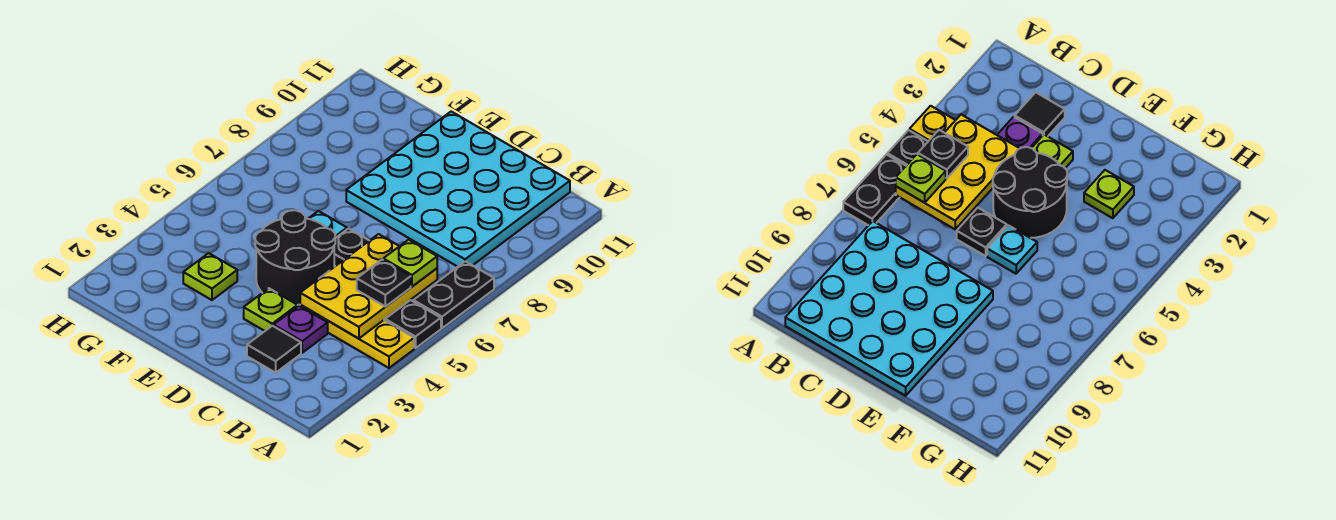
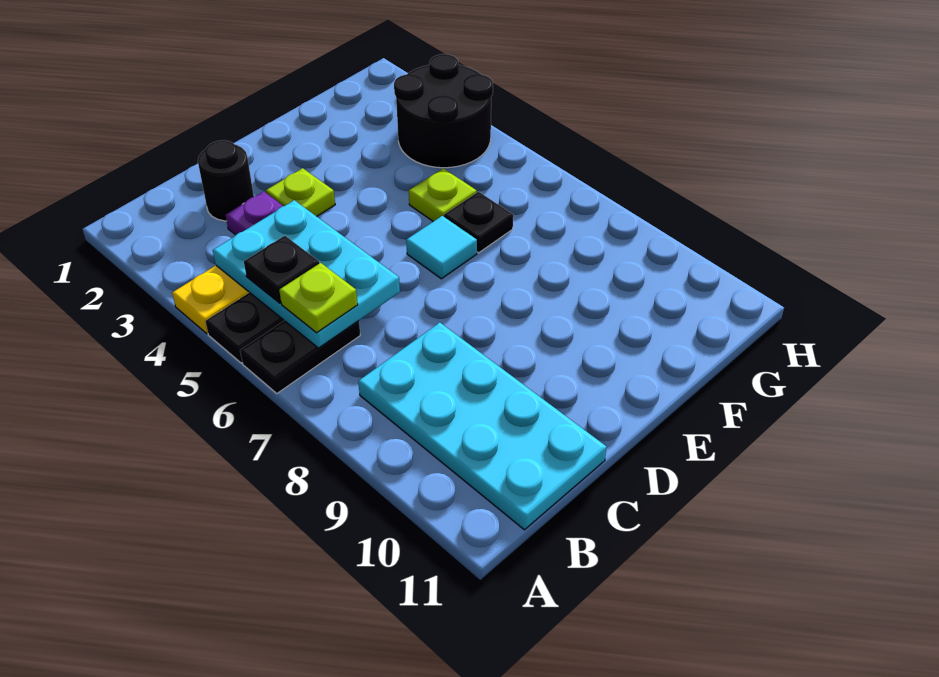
black 1x2 plate [413,261,494,328] -> black 1x2 plate turned to [240,321,360,393]
yellow 2x3 plate [300,234,437,339] -> cyan 2x3 plate [213,200,400,348]
cyan 4x4 plate [346,112,570,267] -> cyan 2x4 plate [358,322,607,530]
black 1x1 tile [247,326,301,373] -> black 1x1 round brick [198,140,254,221]
black 2x2 round brick [255,210,335,305] -> black 2x2 round brick moved to [394,54,493,168]
black 1x1 plate [334,229,369,266] -> black 1x1 plate moved to [444,192,513,253]
cyan 1x1 plate [308,211,347,238] -> cyan 1x1 tile [406,216,477,279]
lime 1x1 plate [183,253,237,300] -> lime 1x1 plate moved to [409,168,477,221]

